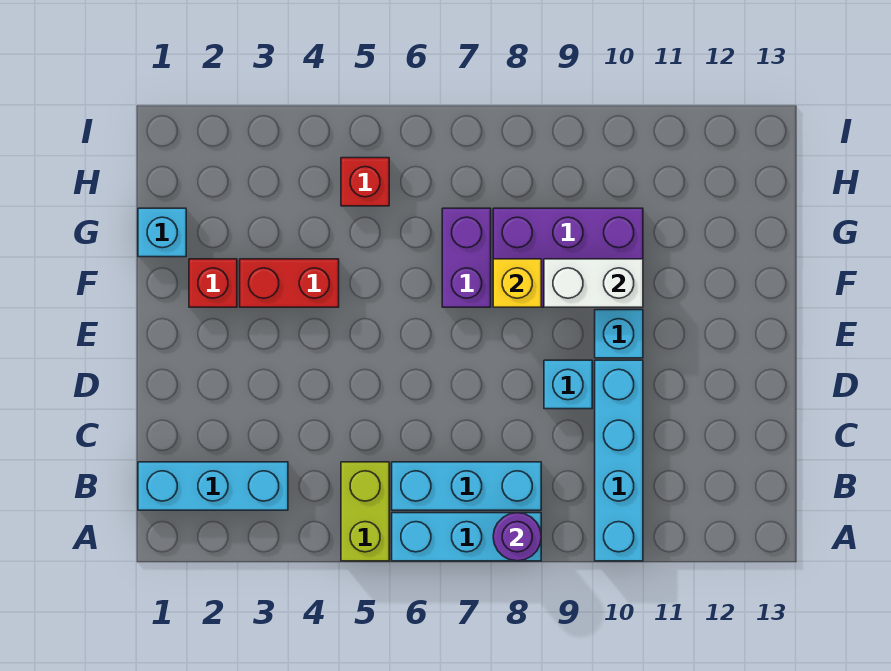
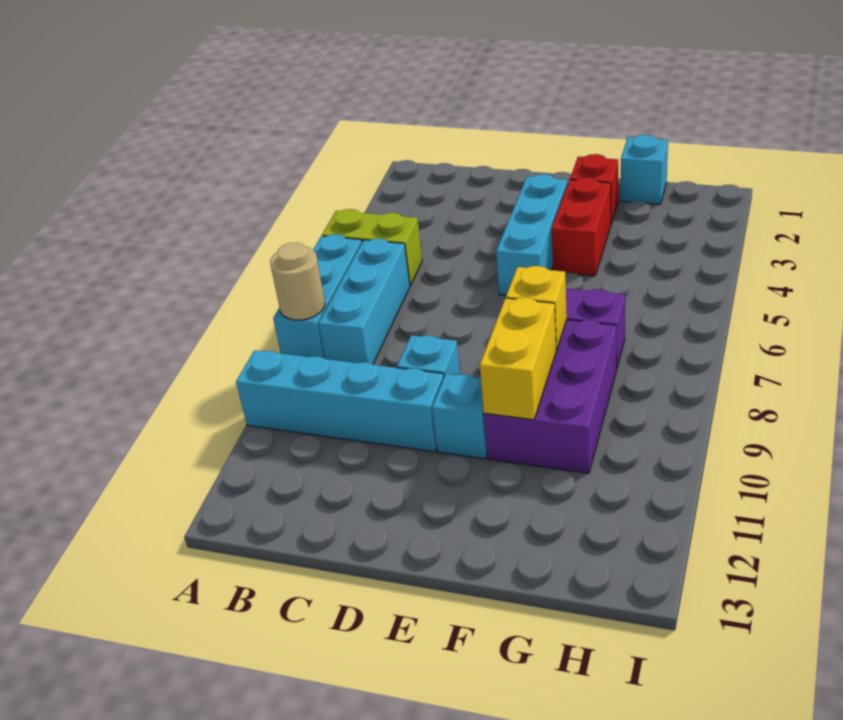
purple 1x1 round brick [493,513,541,561] -> tan 1x1 round brick [270,243,325,320]
cyan 1x3 brick [138,462,288,510] -> cyan 1x3 brick moved to [496,174,568,295]
white 1x2 brick [544,259,643,307] -> yellow 1x2 brick [480,298,556,420]
red 1x1 brick [341,158,389,206] -> none

